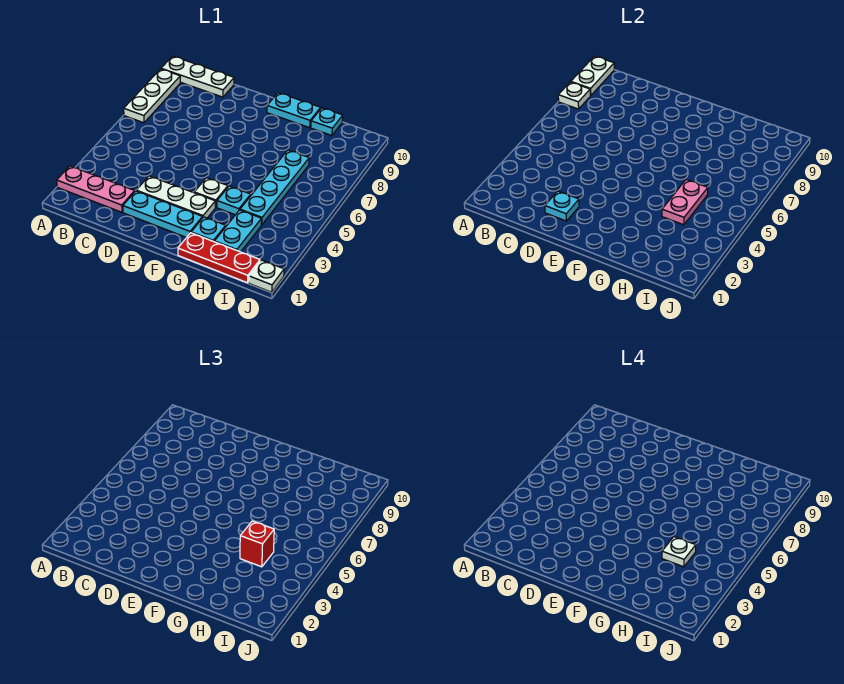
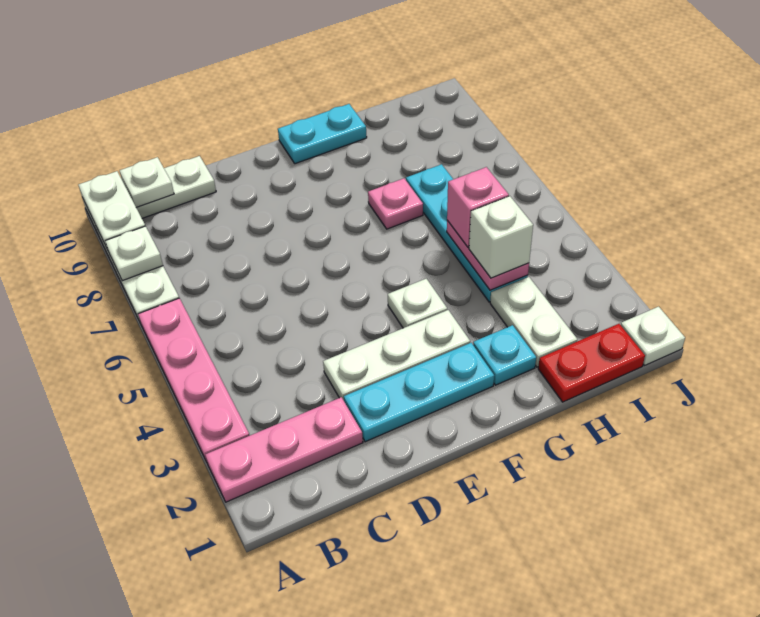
none -> pink 1x4 plate [138,298,250,462]
cyan 1x1 plate [545,191,579,221] -> none
red 1x3 plate [178,233,260,283] -> red 1x2 plate [538,324,645,402]
cyan 1x1 plate [217,186,251,215] -> none
none -> pink 1x1 plate [368,178,423,229]
cyan 1x2 plate [214,210,262,252] -> white 1x2 plate [490,277,577,367]
red 1x1 brick [240,521,274,567] -> white 1x1 brick [469,196,533,278]
white 1x1 plate [662,537,696,567] -> white 1x1 plate moved to [119,157,174,208]
none -> pink 1x1 brick [447,167,509,247]
cyan 1x1 plate [311,108,343,135] -> none

